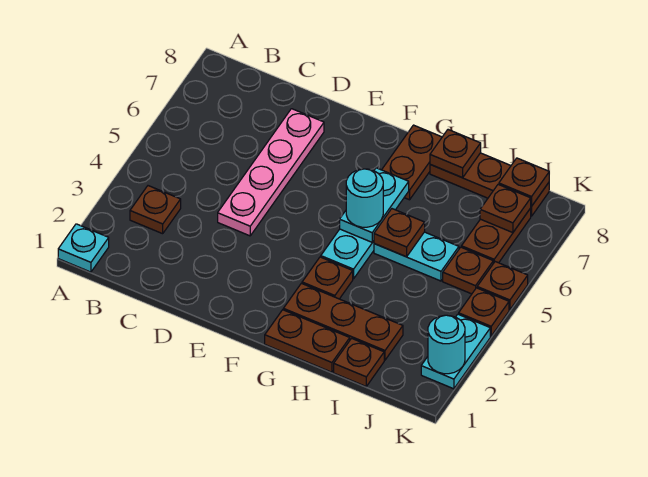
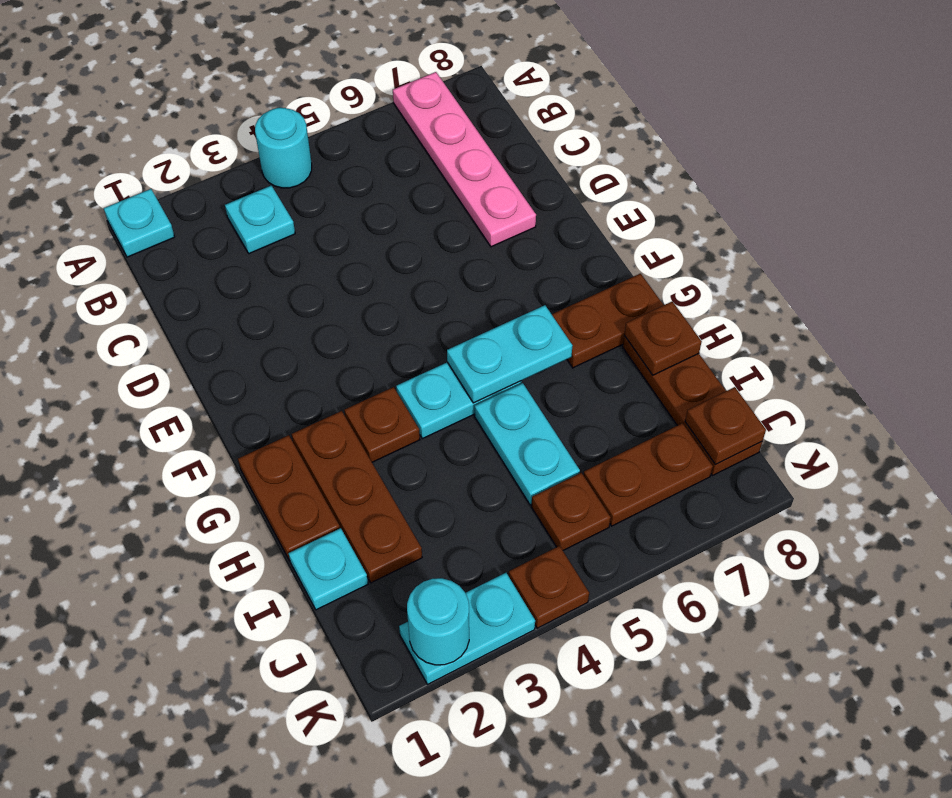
brown 1x1 plate [130,186,181,234] -> cyan 1x1 plate [225,186,295,254]
pink 1x4 plate [218,109,324,236] -> pink 1x4 plate turned to [393,72,536,247]
cyan 1x1 round brick [346,169,383,227] -> cyan 1x1 round brick moved to [255,108,312,188]
brown 1x1 plate [374,209,425,257] -> none
brown 1x1 plate [334,338,384,386] -> cyan 1x1 plate [289,528,368,610]
brown 1x1 plate [480,184,531,233] -> none
brown 1x1 plate [477,262,528,310] -> none

